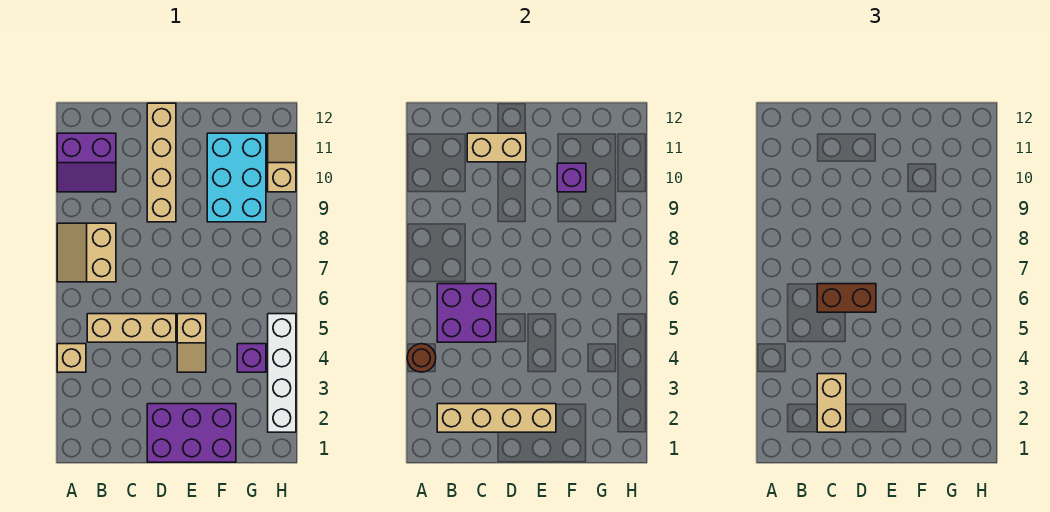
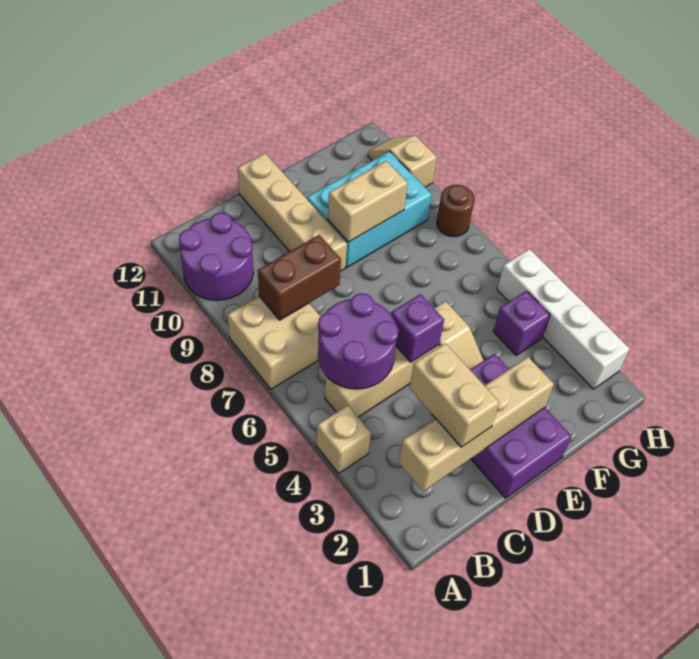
brown 1x1 round brick [407,344,436,372] -> brown 1x1 round brick moved to [437,185,474,237]
tan 2x2 slope [57,223,116,282] -> tan 2x2 brick [228,296,321,389]
purple 2x2 slope [57,133,116,192] -> purple 2x2 round brick [179,212,253,300]
purple 2x2 brick [437,284,496,342] -> purple 2x2 round brick [318,293,399,389]
brown 1x2 brick [817,284,876,312] -> brown 1x2 brick moved to [258,235,341,320]
tan 1x2 brick [467,133,526,162] -> tan 1x2 brick moved to [328,161,408,242]
purple 2x3 brick [147,404,236,462] -> purple 2x3 brick turned to [470,354,572,498]
cyan 2x3 brick [207,133,266,222] -> cyan 2x3 brick turned to [307,151,432,267]
purple 1x1 brick [557,163,586,192] -> purple 1x1 brick moved to [391,294,444,362]

